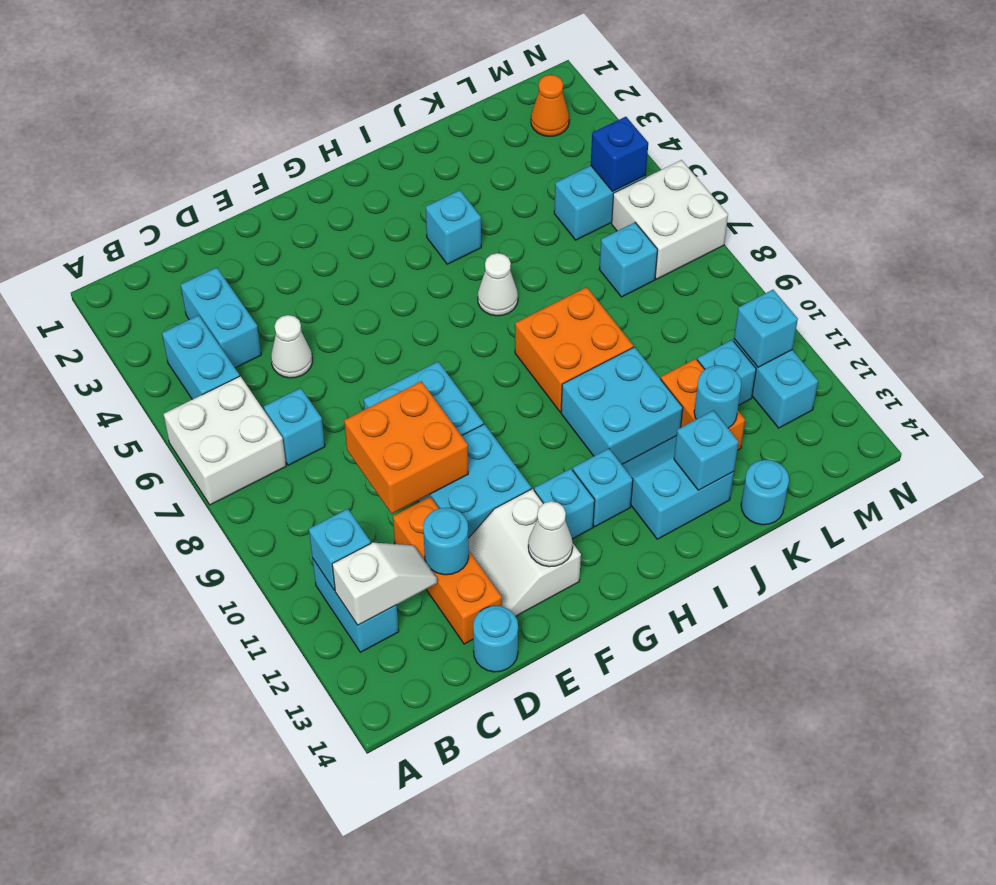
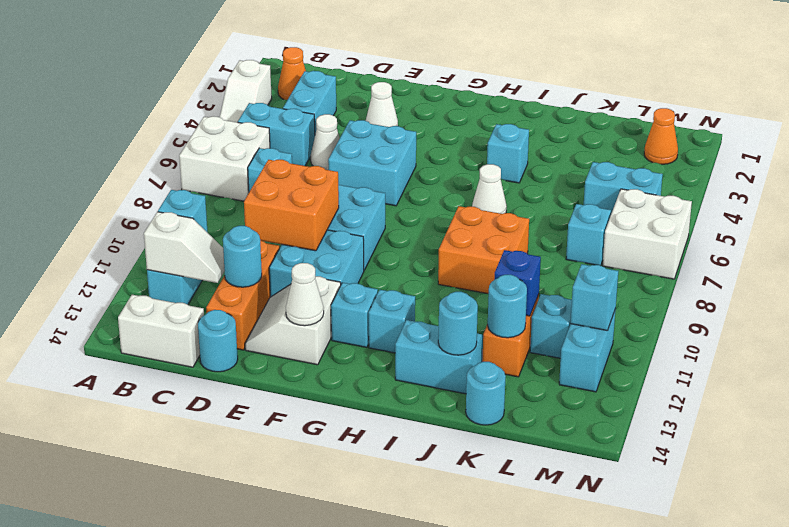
none -> white 1x2 slope [220,60,272,122]
none -> orange 1x1 cone [278,47,306,100]
cyan 1x2 brick [162,315,240,399] -> cyan 1x2 brick turned to [238,103,315,166]
none -> white 1x2 brick [118,295,204,367]
none -> white 1x1 cone [366,82,398,127]
cyan 2x2 brick [561,347,683,464] -> cyan 2x2 brick moved to [328,120,416,206]
cyan 1x1 brick [674,411,738,490] -> cyan 1x1 round brick [438,292,478,355]
blue 1x1 brick [591,117,648,191] -> blue 1x1 brick moved to [494,250,541,316]

